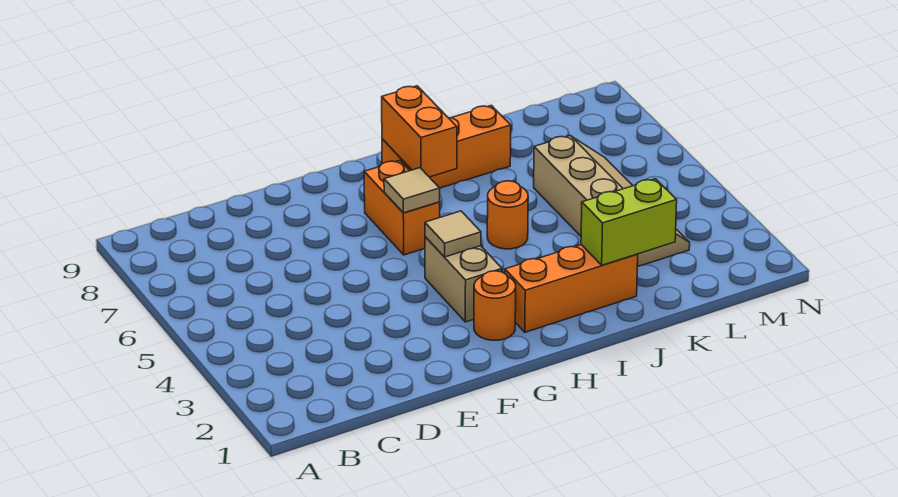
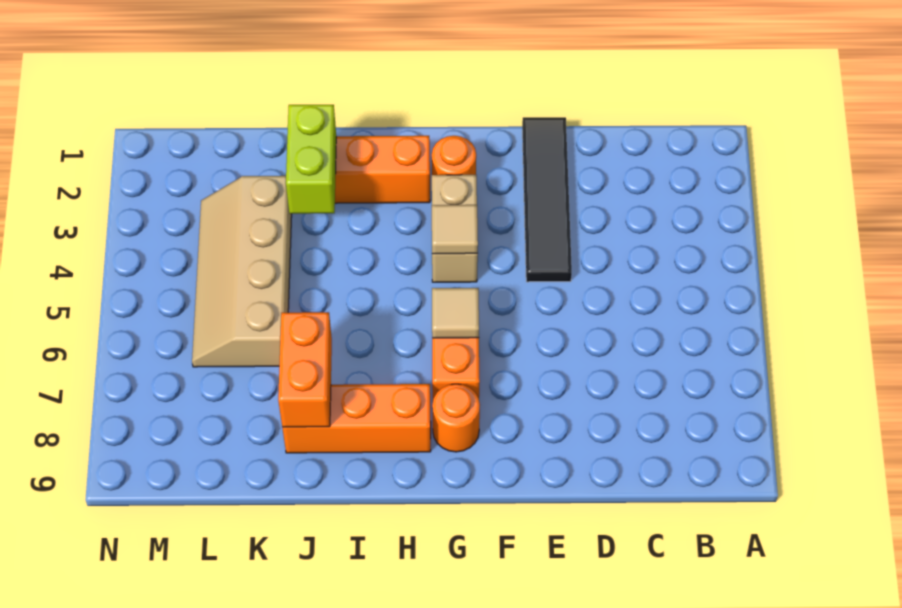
none -> black 1x4 tile [522,117,572,282]
orange 1x2 brick [382,86,457,177] -> orange 1x2 brick moved to [278,312,332,427]
orange 1x1 round brick [487,181,528,249] -> orange 1x1 round brick moved to [432,384,480,452]
lime 1x2 brick [581,179,677,265] -> lime 1x2 brick turned to [286,105,336,214]

